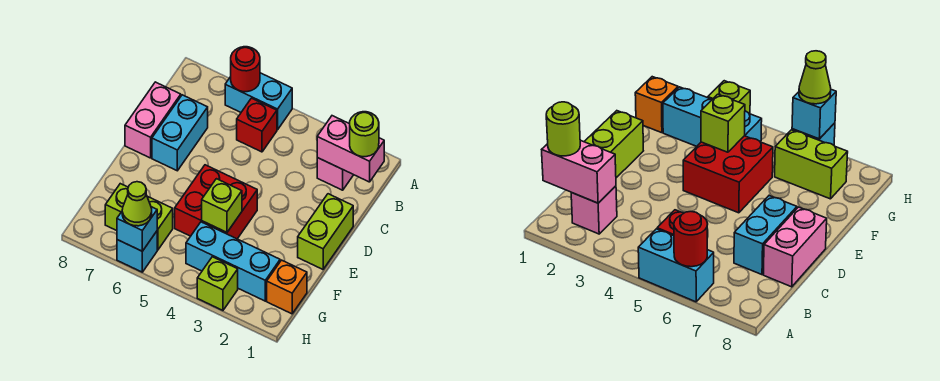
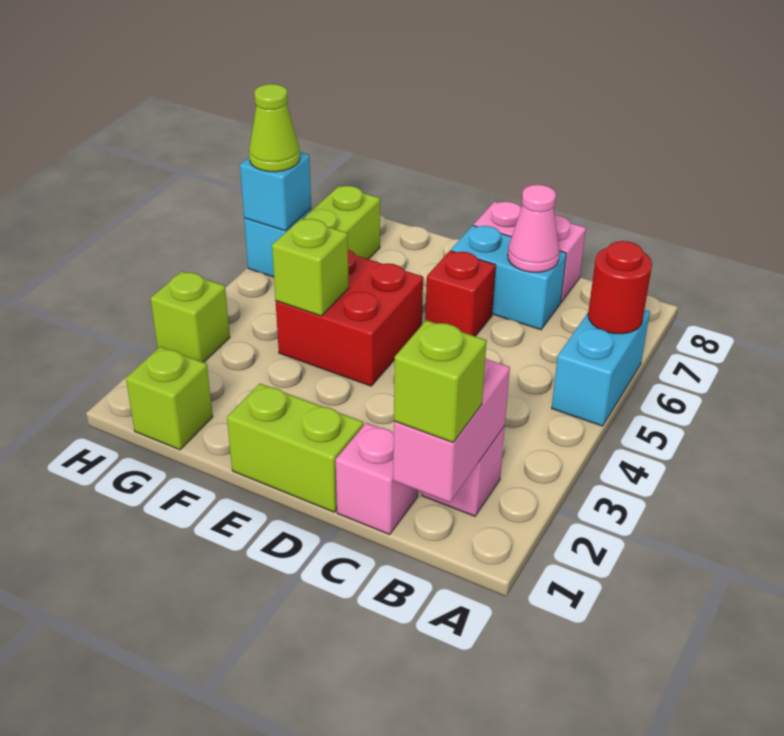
lime 1x1 round brick [350,112,379,157] -> lime 1x1 brick [394,320,487,443]
red 1x1 brick [237,98,277,152] -> red 1x1 brick moved to [425,251,496,336]
none -> pink 1x1 brick [336,423,418,535]
none -> pink 1x1 cone [508,185,560,272]
orange 1x1 brick [267,260,307,314] -> lime 1x1 brick [126,347,213,450]
cyan 1x3 brick [186,222,280,301] -> none

